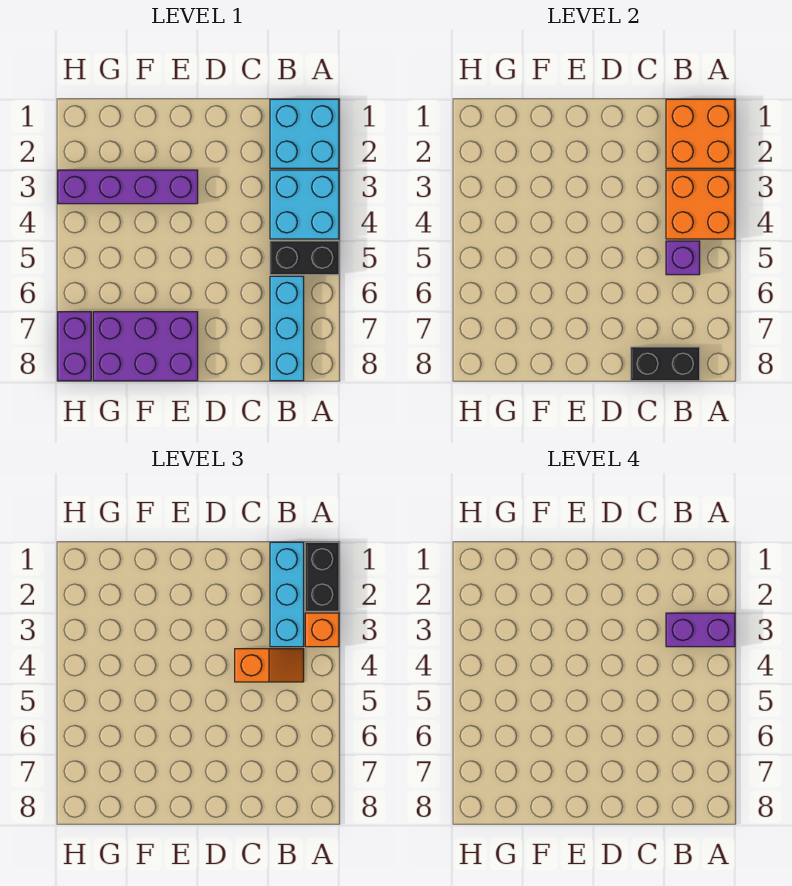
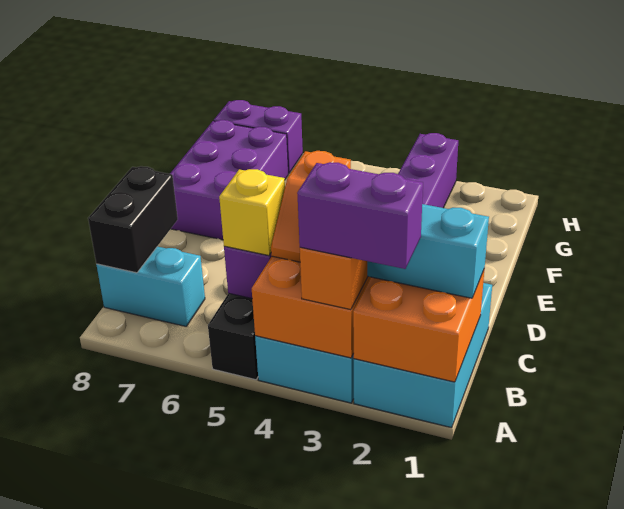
cyan 2x2 brick [270,99,339,168] -> cyan 2x3 brick [354,283,492,428]
black 1x2 brick [305,542,339,611] -> none
purple 1x2 brick [666,613,735,647] -> purple 1x2 brick turned to [297,162,423,269]
none -> yellow 1x1 brick [219,169,285,256]
cyan 1x3 brick [270,276,304,381] -> cyan 1x2 brick [96,246,205,326]

